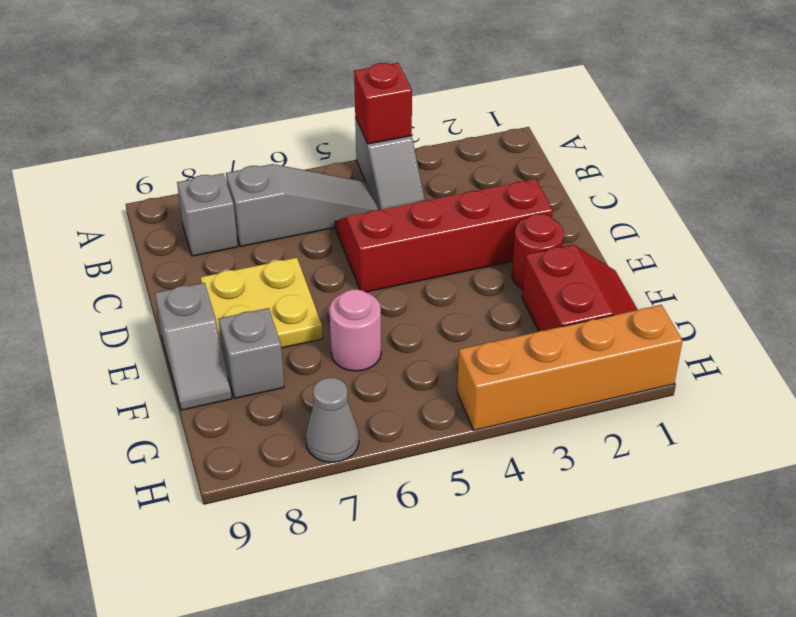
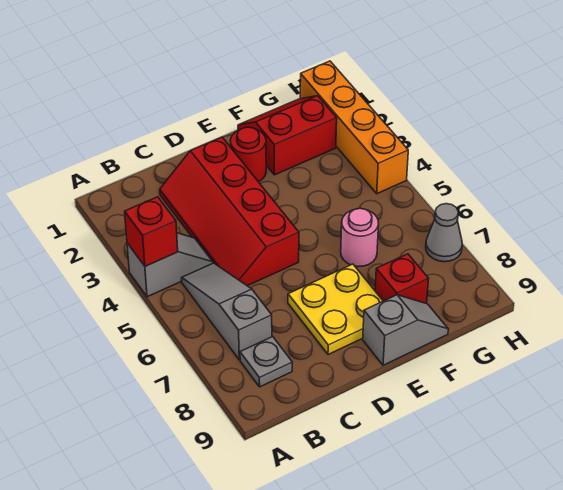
grey 1x1 brick [177,174,238,256] -> grey 1x1 plate [240,337,292,387]
grey 1x1 brick [218,308,284,398] -> red 1x1 brick [375,254,429,304]

